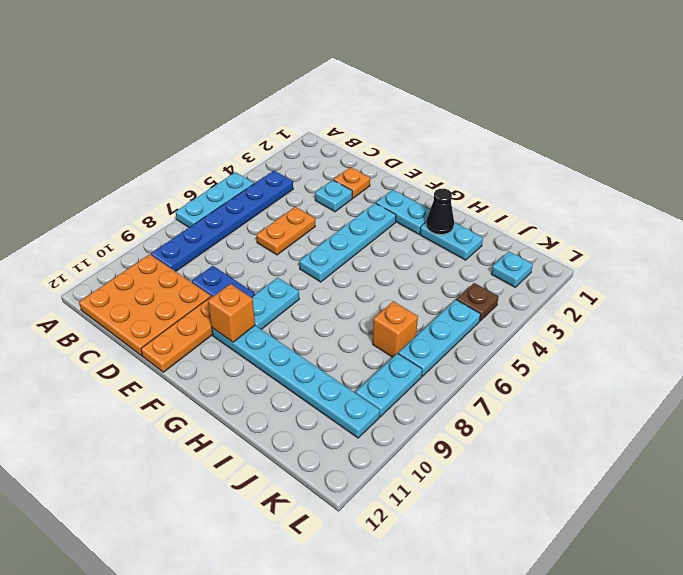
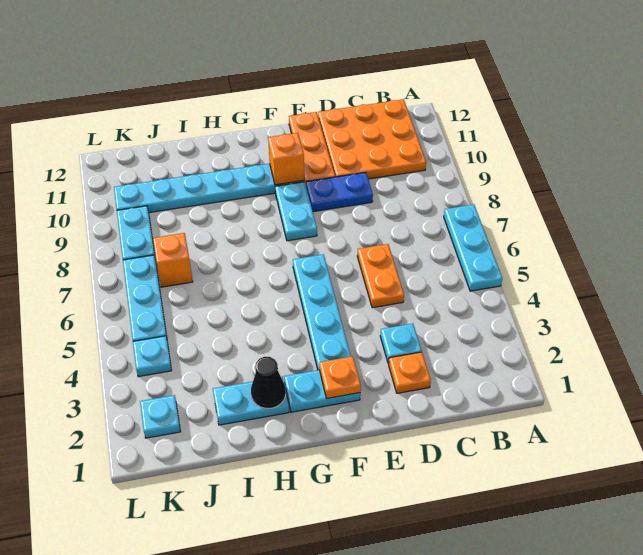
blue 1x6 plate [151,171,293,272] -> none
none -> orange 1x1 plate [319,356,361,399]
brown 1x1 plate [457,283,498,321] -> cyan 1x1 plate [133,336,172,377]

